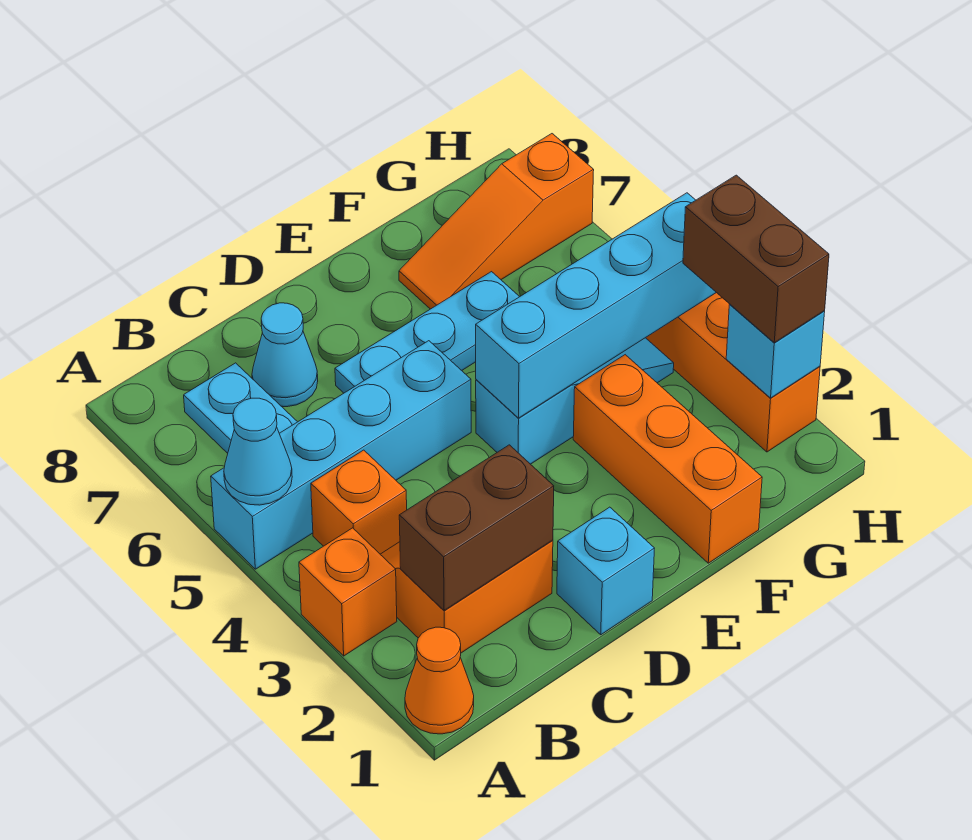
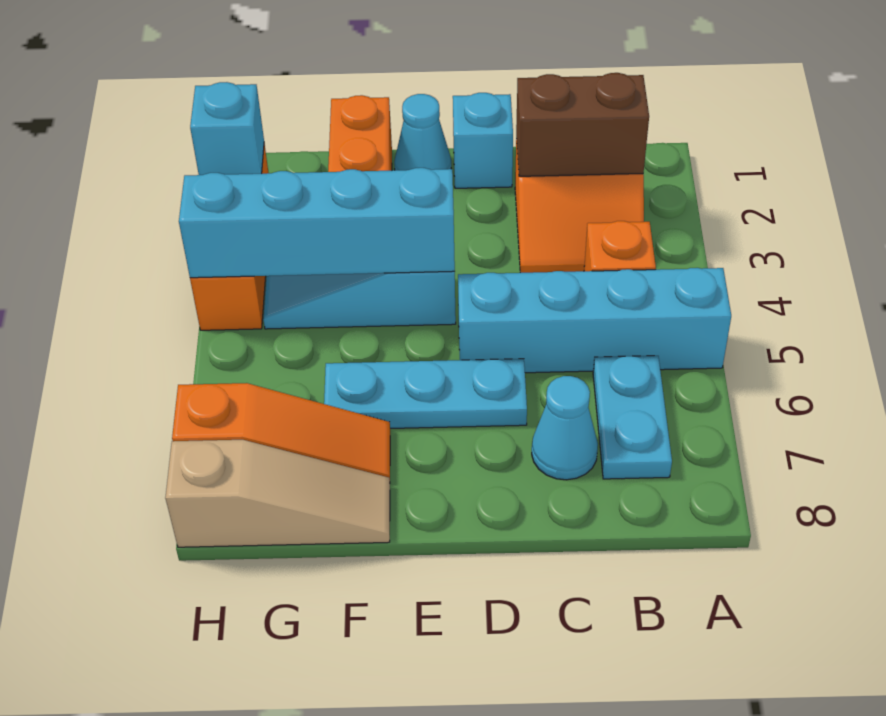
orange 1x1 cone [405,627,474,734] -> none
orange 1x1 brick [299,528,397,656] -> none
cyan 1x1 cone [224,398,292,505] -> cyan 1x1 cone moved to [394,94,451,170]
none -> tan 1x3 slope [165,440,390,547]
brown 1x2 brick [683,175,829,343] -> none

